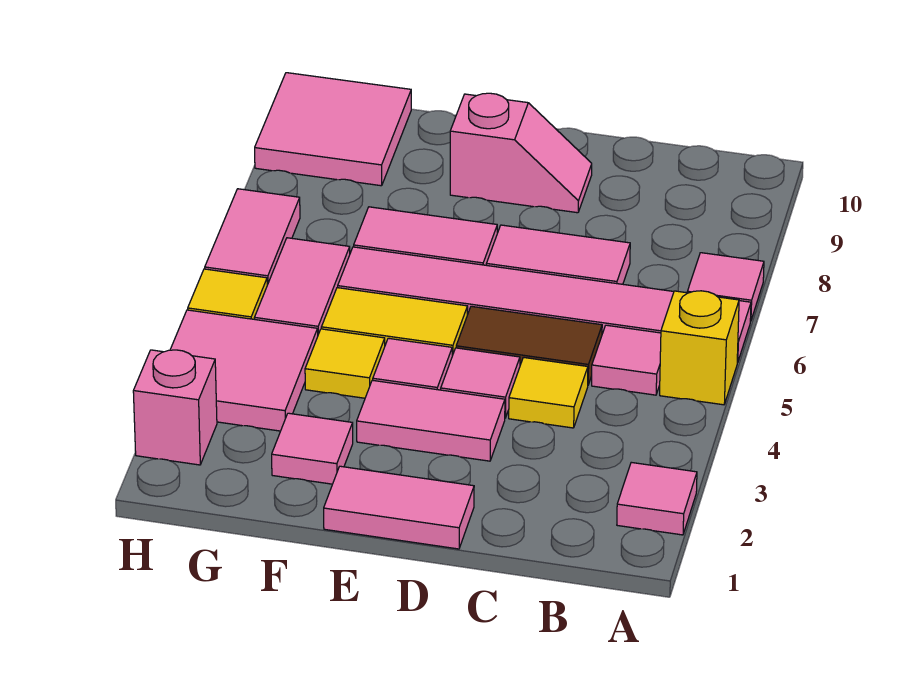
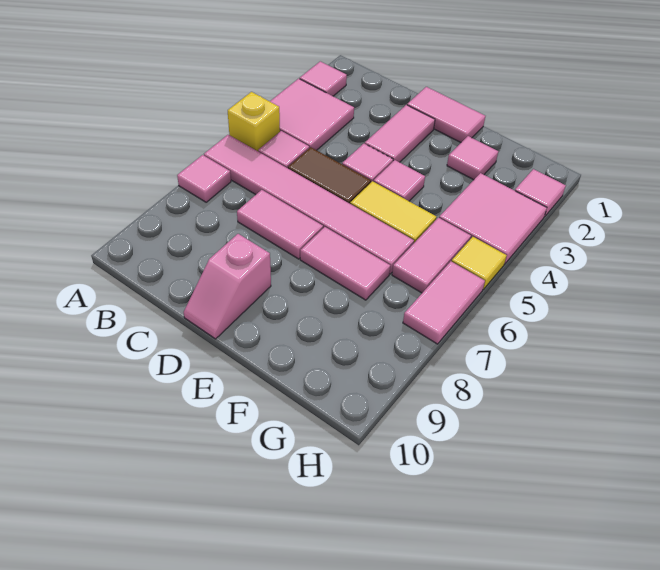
yellow 1x1 tile [509,357,588,428] -> none
pink 1x2 tile [357,380,505,461] -> pink 1x2 tile turned to [365,105,435,162]
pink 1x2 slope [450,93,592,213] -> pink 1x2 slope turned to [184,234,271,339]
yellow 1x1 tile [305,329,385,398] -> none
pink 2x2 tile [255,73,411,186] -> pink 2x2 tile moved to [270,79,354,150]
pink 1x1 brick [133,350,217,465] -> pink 1x1 tile [515,169,566,217]

